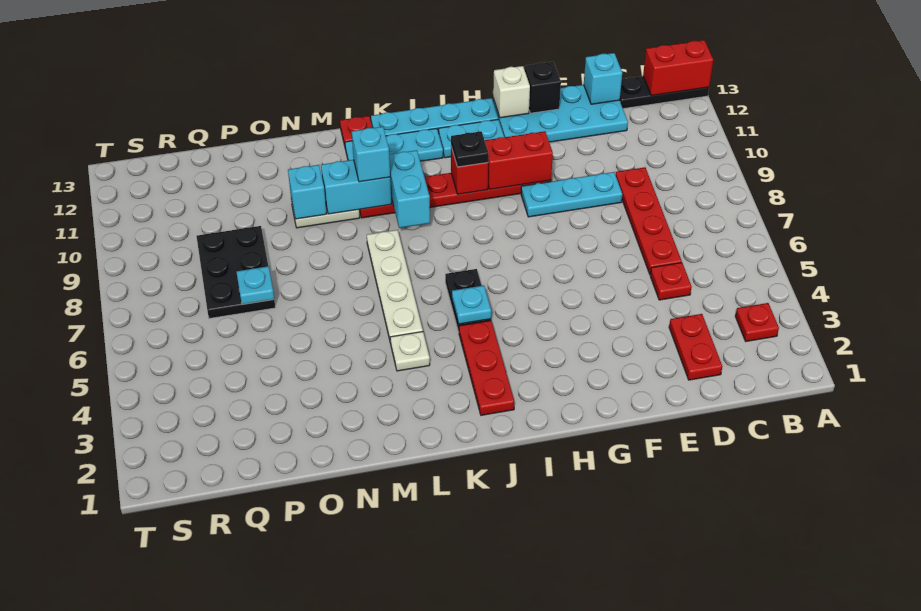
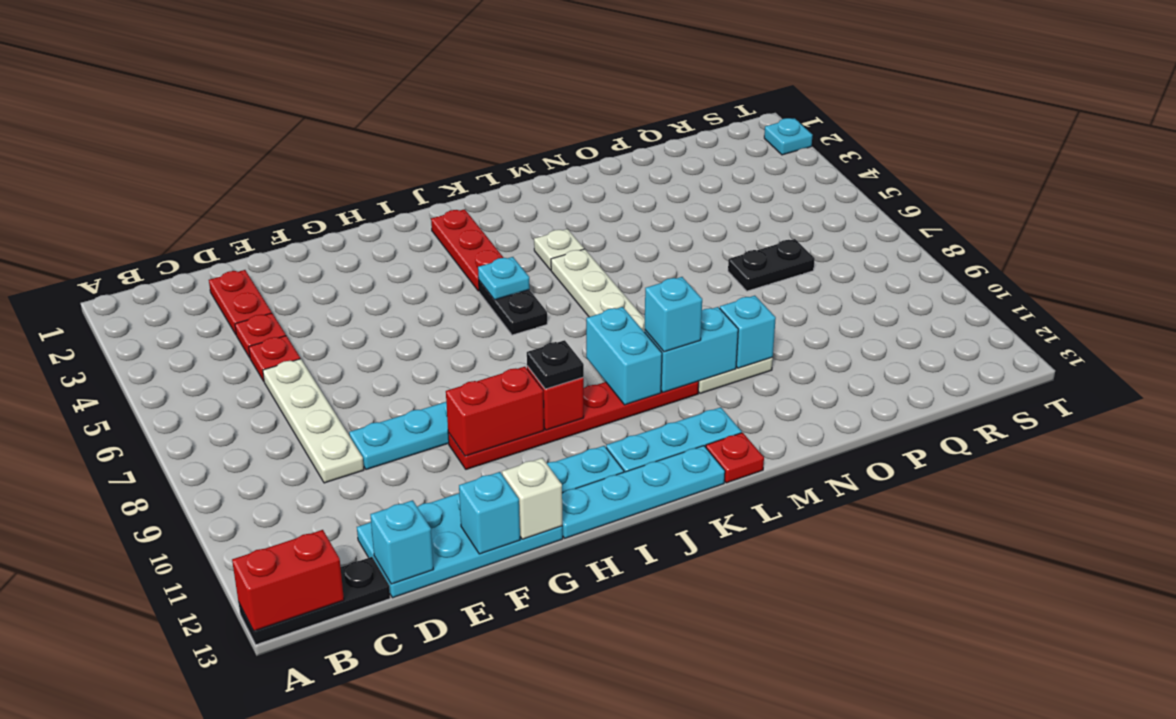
red 1x1 plate [735,303,779,341] -> red 1x1 plate moved to [235,313,286,358]
red 1x4 plate [616,167,682,274] -> white 1x4 plate [263,359,364,483]
black 1x1 brick [524,62,561,113] -> cyan 1x1 brick [459,472,520,554]
black 2x3 plate [196,226,275,319] -> black 1x2 plate [728,239,815,291]
cyan 1x1 plate [237,266,274,304] -> cyan 1x1 plate moved to [764,118,812,155]

